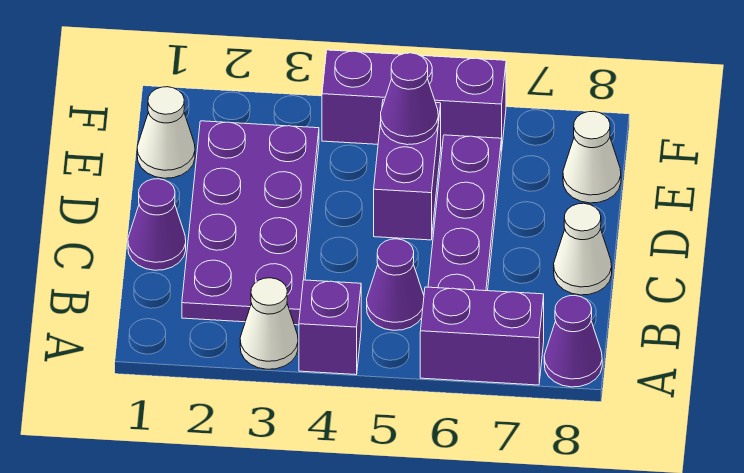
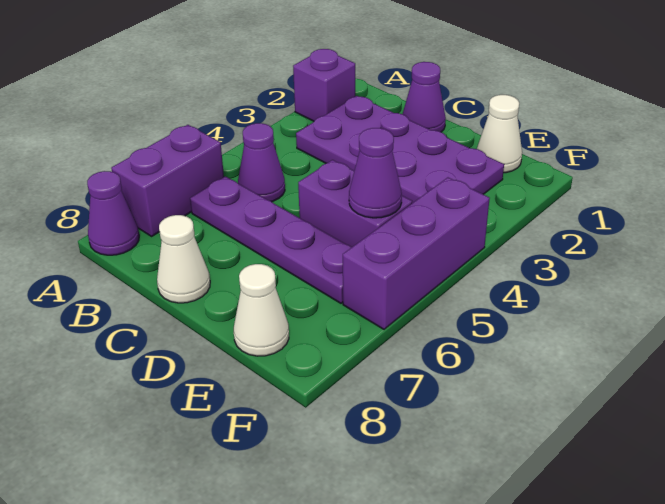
white 1x1 cone [240,278,298,369] -> none
purple 1x1 brick [299,280,361,375] -> purple 1x1 brick moved to [293,49,356,121]

